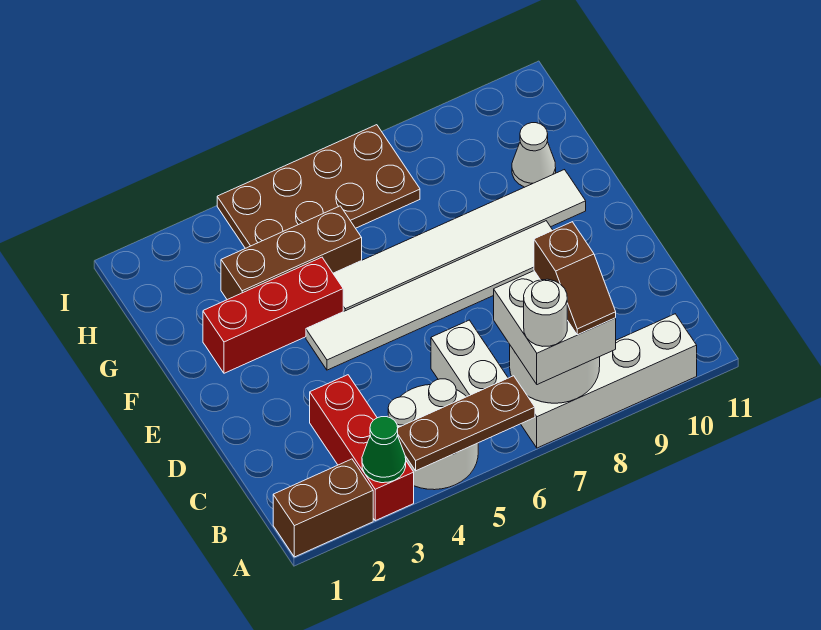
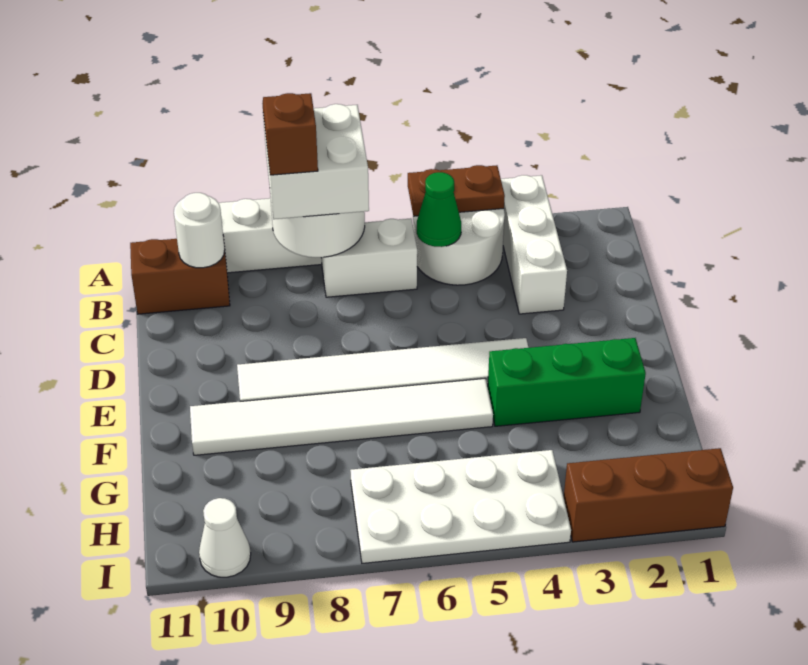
brown 1x2 brick [273,459,373,557] -> brown 1x2 brick moved to [130,237,230,314]
red 1x3 brick [310,375,414,521] -> white 1x3 brick [501,175,567,314]
green 1x1 cone [362,417,406,483] -> green 1x1 cone moved to [417,172,461,247]
brown 1x3 plate [398,376,535,471] -> brown 1x2 plate [408,165,505,216]
white 1x1 round brick [524,279,567,346] -> white 1x1 round brick moved to [174,193,225,268]
white 1x2 brick [431,320,508,397] -> white 1x2 brick turned to [321,218,417,297]
red 1x3 brick [203,257,343,373] -> green 1x3 brick [488,338,646,426]
brown 1x3 brick [221,206,362,300] -> brown 1x3 brick moved to [564,448,733,542]
white 1x1 cone [512,123,556,187] -> white 1x1 cone moved to [199,498,251,577]
brown 2x4 plate [217,125,420,248] -> white 2x4 plate [350,450,571,563]

